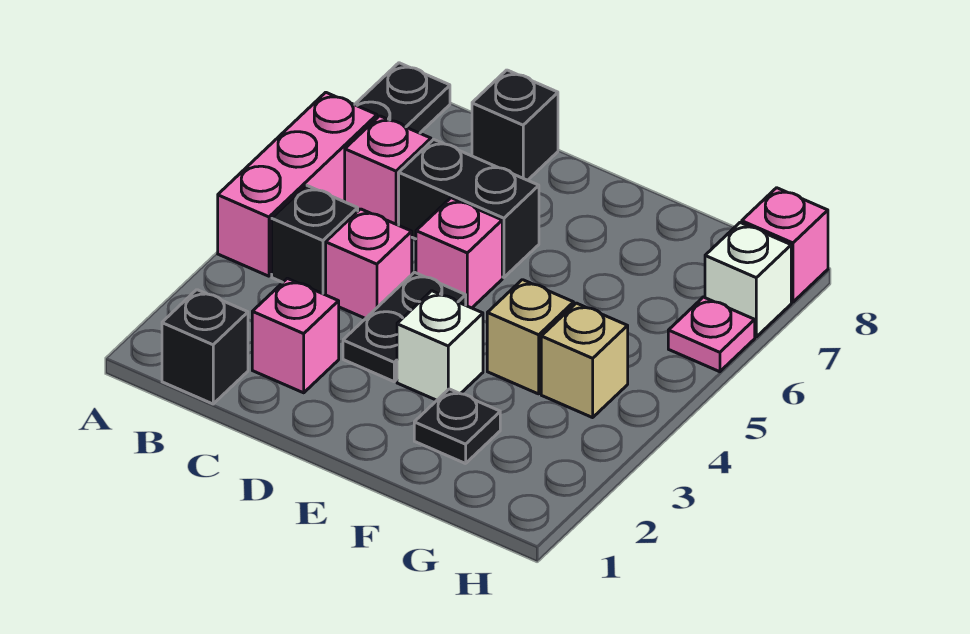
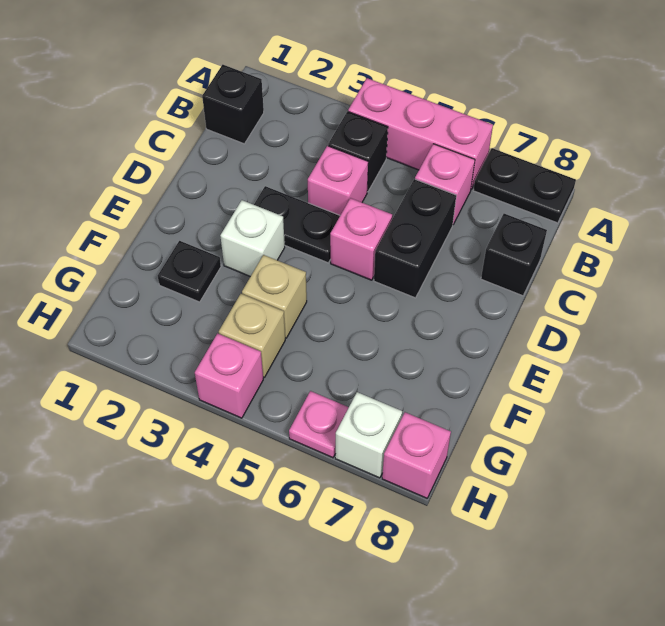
pink 1x1 brick [252,278,339,393] -> pink 1x1 brick moved to [195,333,263,418]

